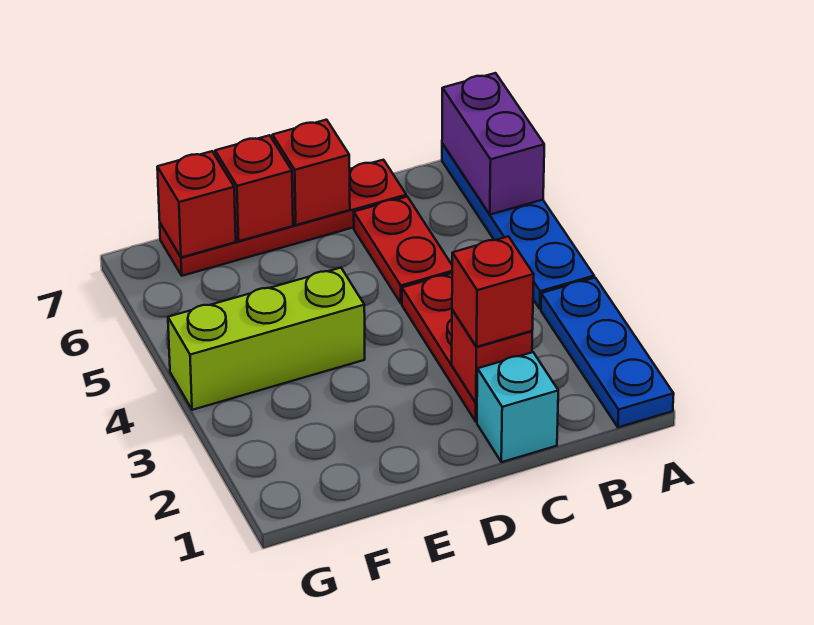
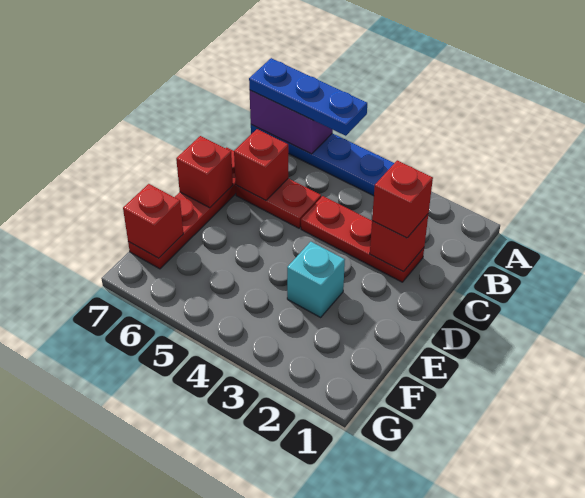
blue 1x3 plate [541,278,674,427] -> blue 1x3 plate moved to [249,58,367,136]
cyan 1x1 brick [477,352,558,462] -> cyan 1x1 brick moved to [287,242,345,317]
lime 1x3 brick [168,268,365,410] -> none
red 1x1 brick [215,135,293,241] -> red 1x1 brick moved to [234,129,288,200]

